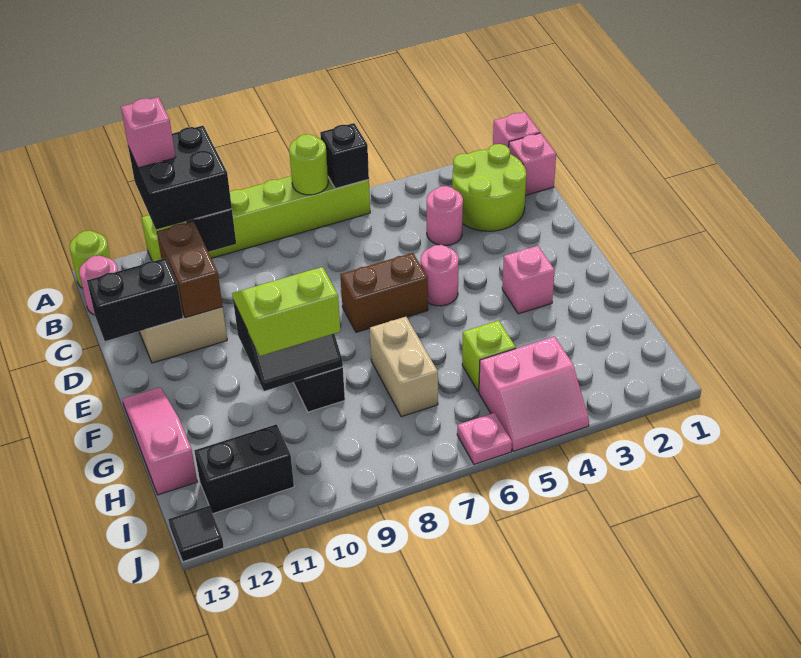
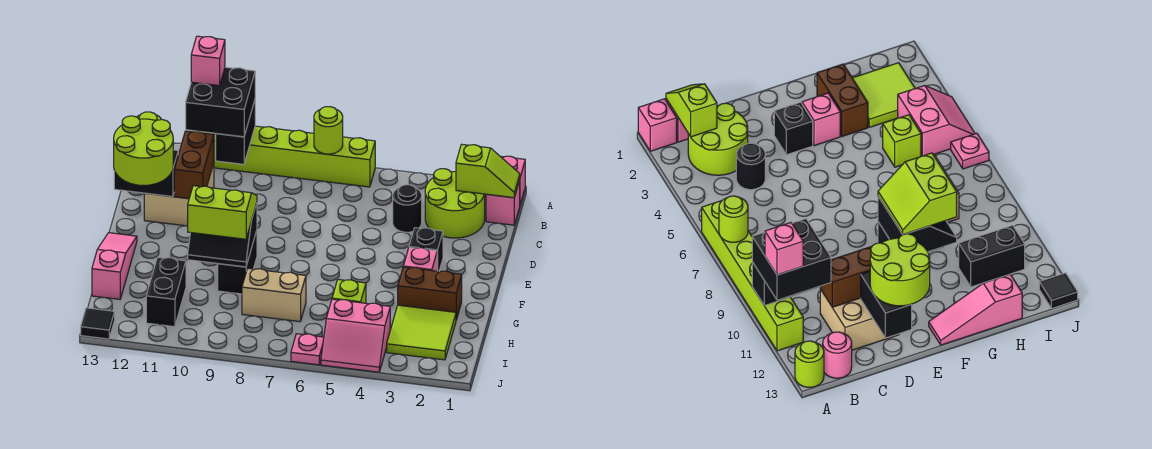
black 1x1 brick [320,123,369,189] -> black 1x1 brick moved to [409,228,443,271]
none -> lime 1x2 slope [456,144,520,198]
pink 1x1 round brick [427,186,463,245] -> black 1x1 round brick [393,185,422,232]
none -> lime 2x2 round brick [114,116,173,185]
pink 1x1 round brick [421,245,459,306] -> none
brown 1x2 brick [340,253,428,332] -> brown 1x2 brick moved to [398,267,462,320]
tan 1x2 brick [370,317,438,417] -> tan 1x2 brick turned to [242,269,306,322]
none -> lime 2x2 tile [387,305,456,360]
black 1x2 brick [194,424,294,514] -> black 1x2 brick turned to [146,257,186,327]

